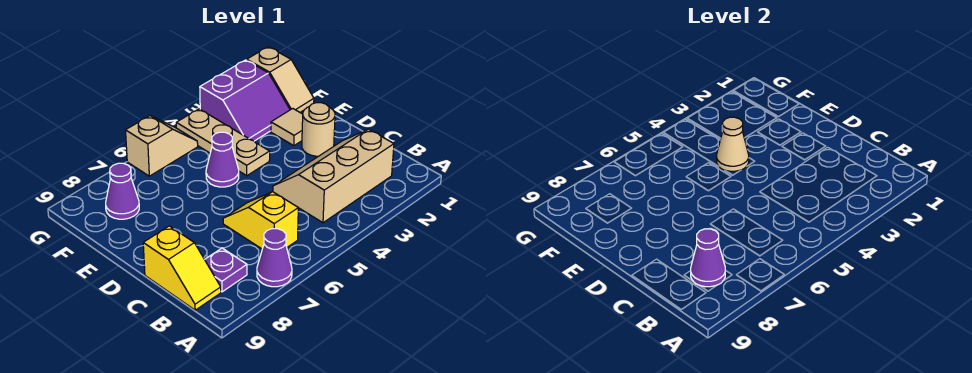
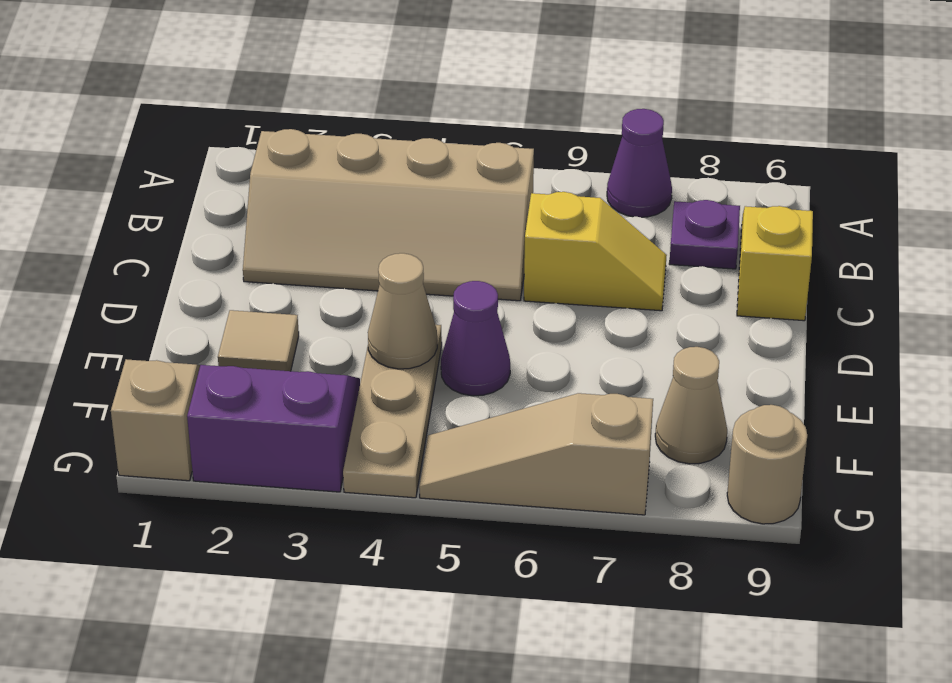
tan 2x3 slope [273,129,394,223] -> tan 2x4 slope [243,129,534,301]
yellow 1x2 slope [223,192,298,249] -> yellow 1x2 slope turned to [524,192,667,311]
purple 1x1 cone [691,229,725,287] -> none
tan 1x1 round brick [302,103,335,156] -> tan 1x1 round brick moved to [727,405,807,524]
purple 1x1 cone [106,163,139,219] -> tan 1x1 cone [655,347,727,464]
tan 1x2 slope [126,116,198,176] -> tan 1x3 slope [419,393,653,515]

